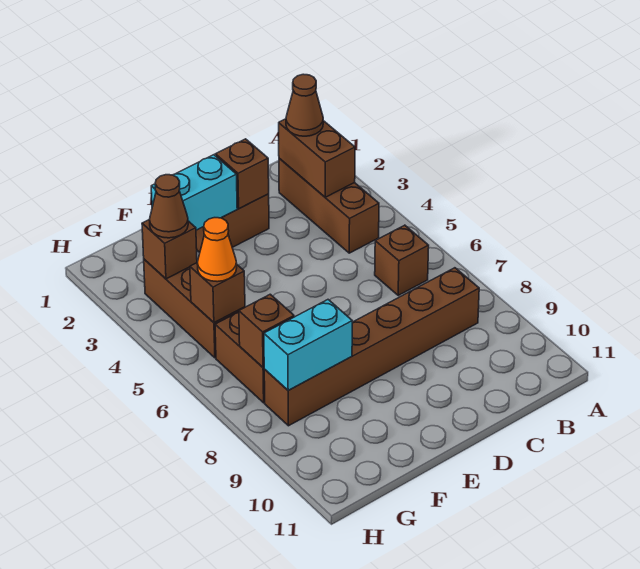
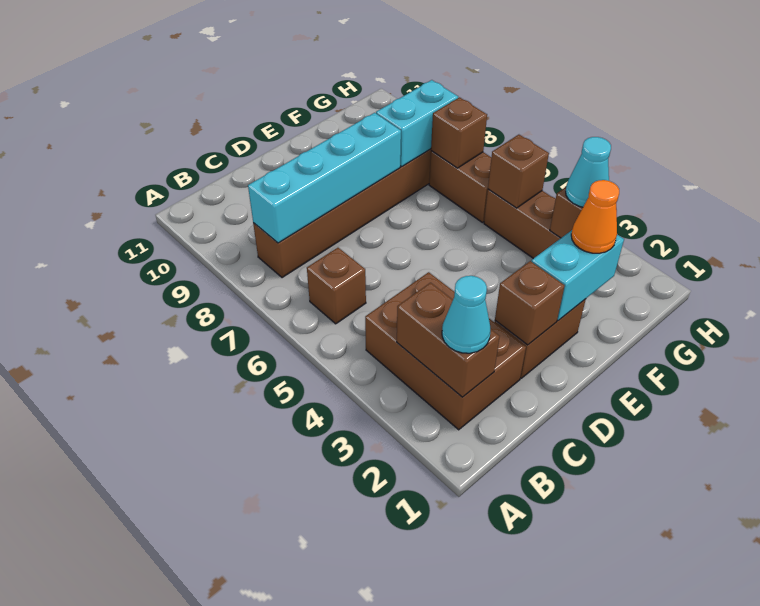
brown 1x3 brick [279,158,379,253] -> brown 2x3 brick [365,272,526,430]
brown 1x1 cone [286,74,323,136] -> cyan 1x1 cone [442,276,491,353]
none -> cyan 1x4 brick [248,113,401,243]
brown 1x1 cone [149,175,188,238] -> cyan 1x1 cone [566,137,611,207]
orange 1x1 cone [197,218,237,282] -> orange 1x1 cone moved to [571,180,619,253]

